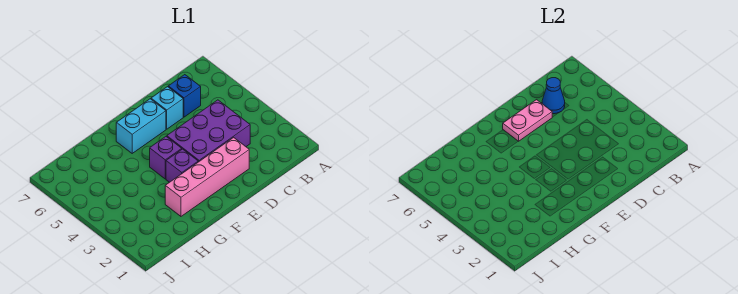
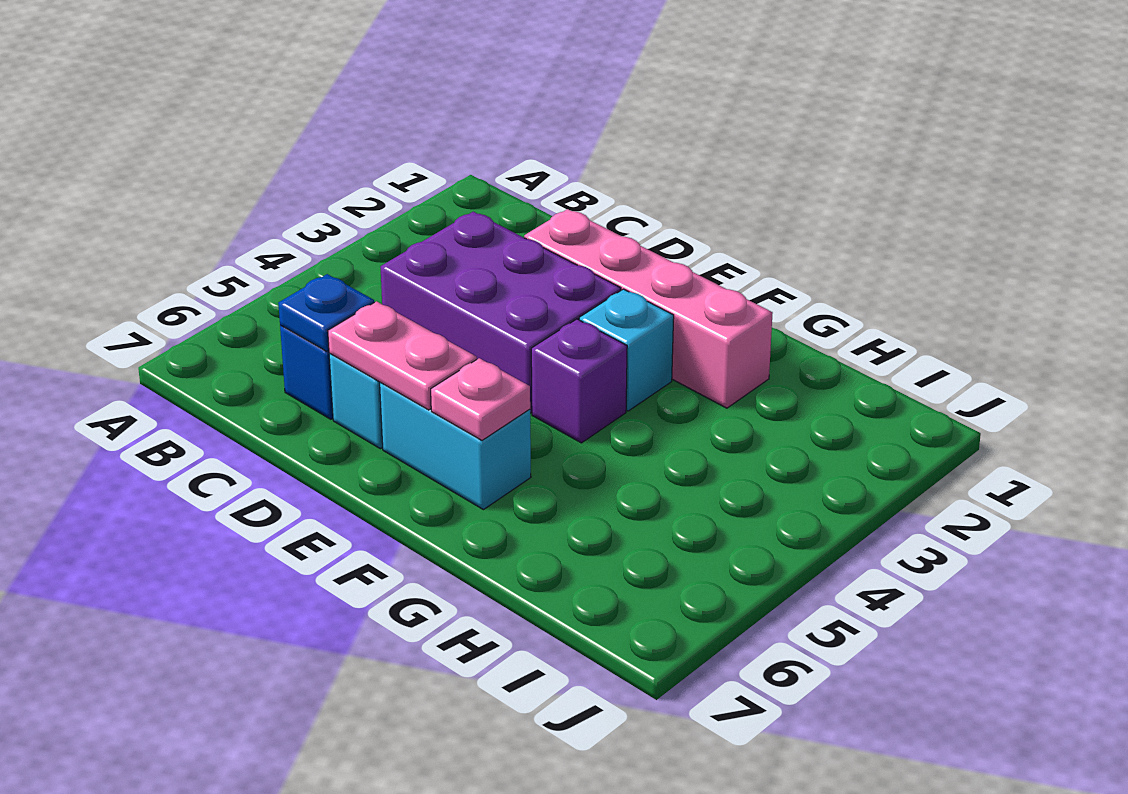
blue 1x1 cone [542,78,565,114] -> blue 1x1 plate [278,274,374,351]
purple 1x1 brick [166,149,198,182] -> cyan 1x1 brick [579,289,674,411]
none -> pink 1x1 plate [431,358,530,440]

